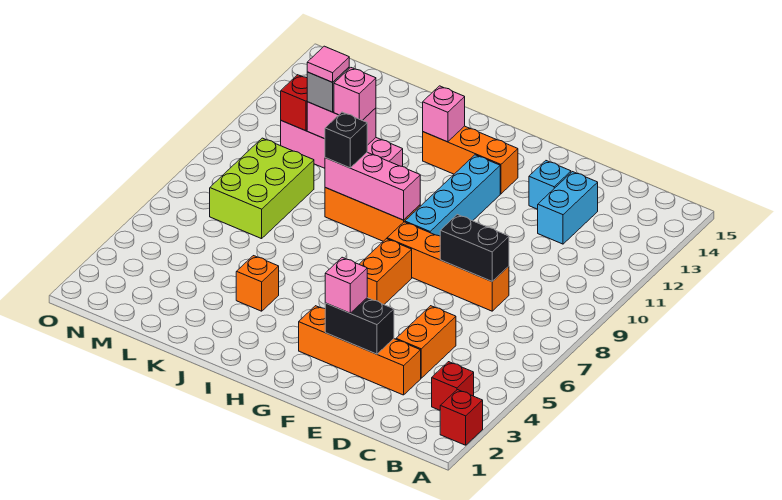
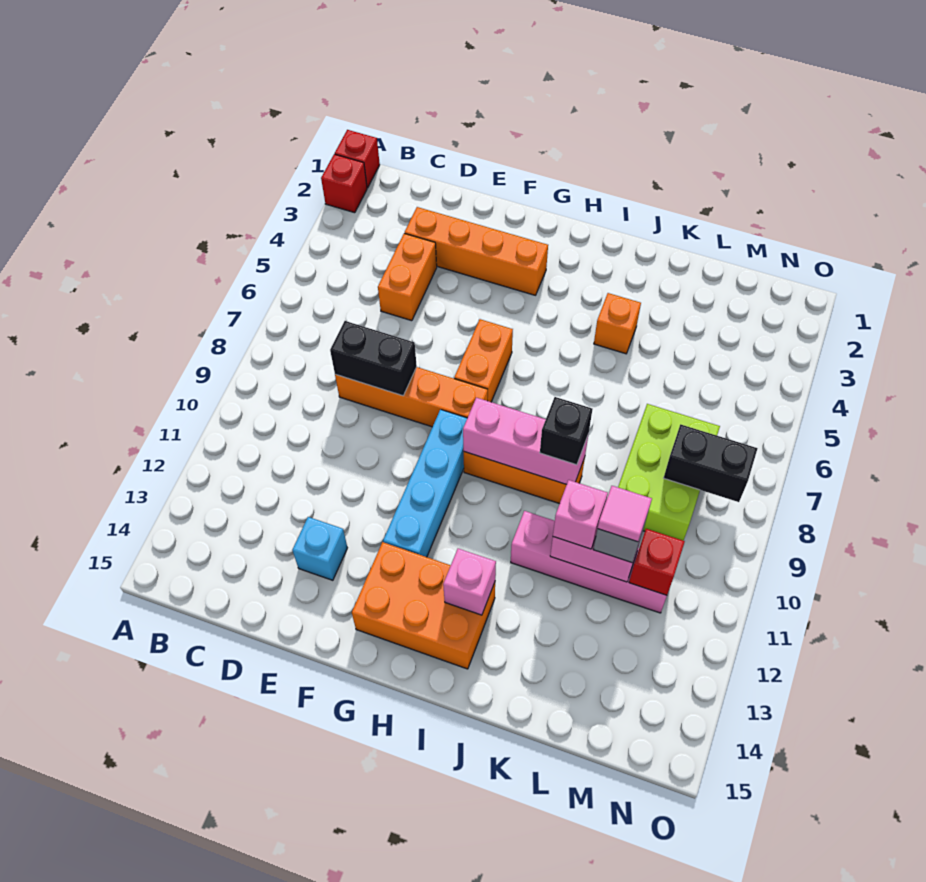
red 1x1 brick [432,362,474,410] -> red 1x1 brick moved to [335,130,380,188]
cyan 1x2 brick [537,172,598,244] -> none
black 1x2 brick [325,298,394,354] -> black 1x2 brick moved to [664,424,758,502]
pink 1x1 brick [325,257,367,313] -> none
orange 1x3 brick [423,126,518,194] -> orange 2x3 brick [352,542,495,669]

